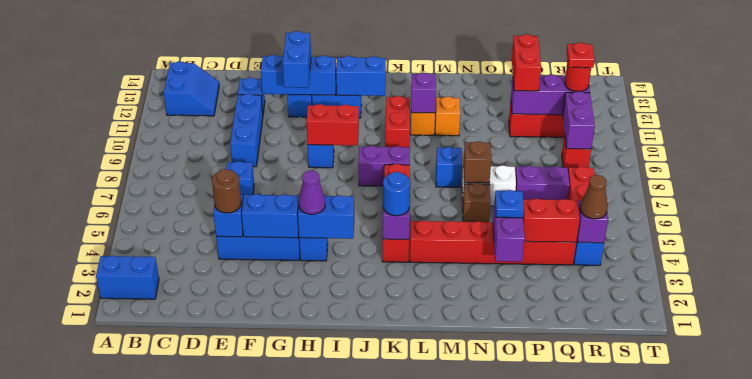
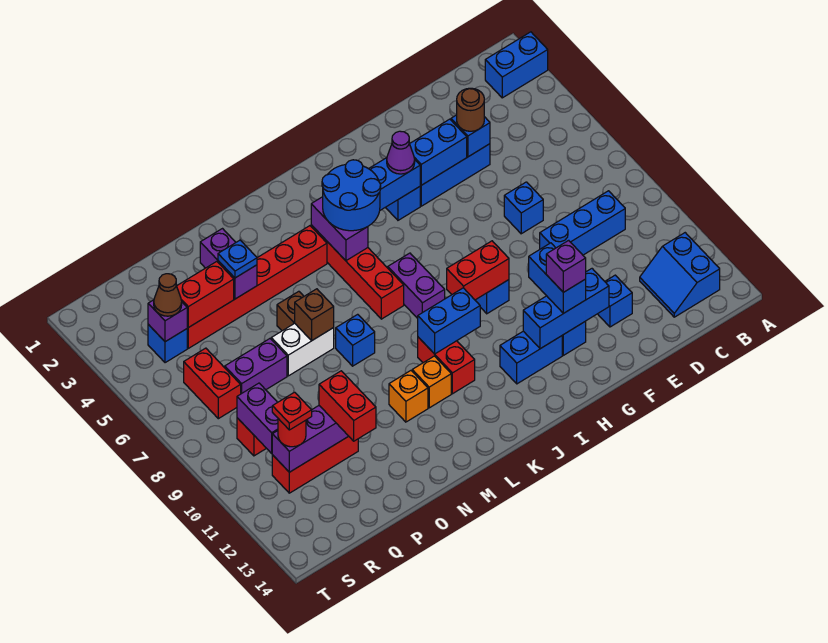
blue 1x3 brick [230,94,263,167] -> blue 1x3 brick turned to [540,191,625,255]
blue 1x2 brick [336,56,386,96] -> blue 1x2 brick moved to [418,288,480,354]
purple 1x2 brick [358,146,410,186] -> purple 1x2 brick turned to [388,253,445,318]
blue 1x1 round brick [383,172,410,216] -> blue 2x2 round brick [322,160,381,231]
purple 1x1 brick [411,73,436,113] -> purple 1x1 brick moved to [546,240,586,292]

